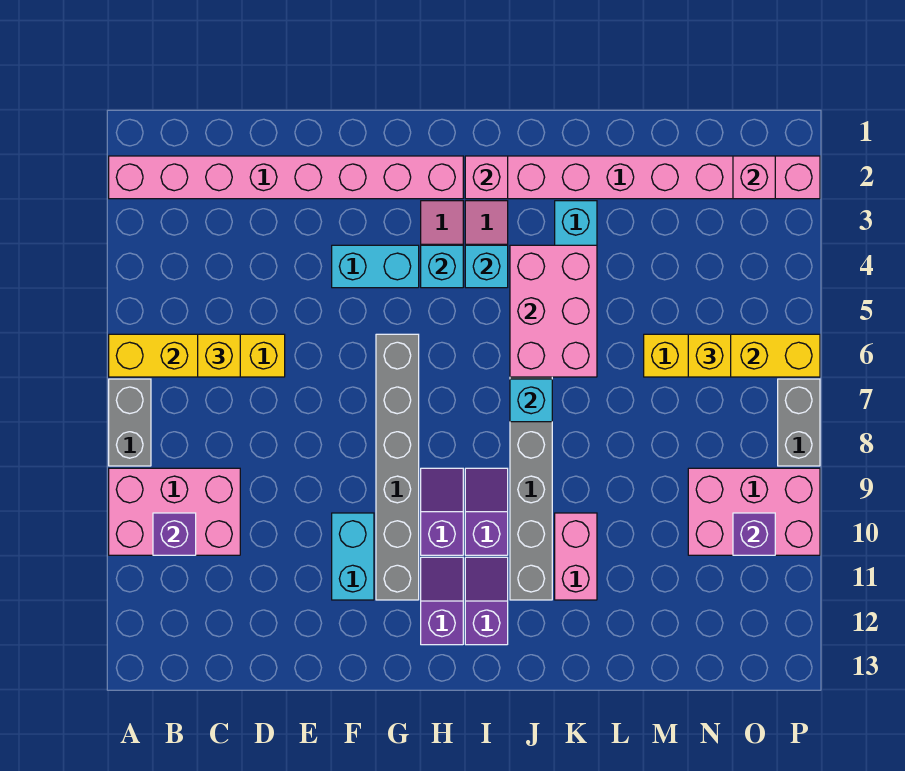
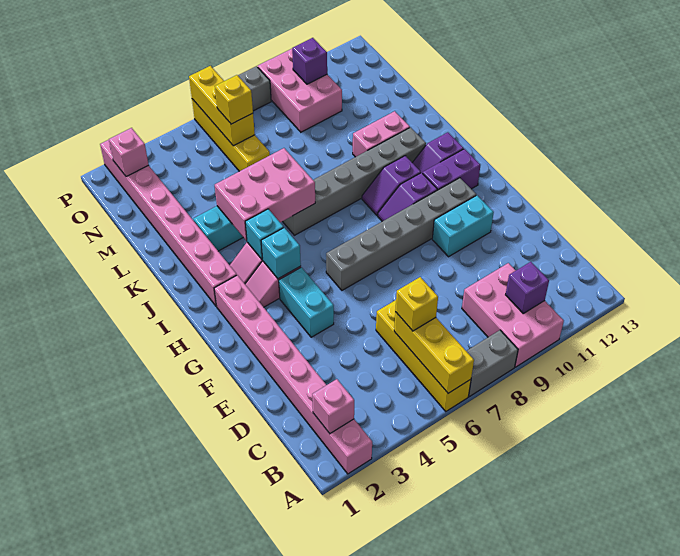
purple 1x2 slope [421,557,463,645] -> purple 1x2 brick [423,149,480,190]
pink 1x1 brick [465,156,508,199] -> pink 1x1 brick moved to [312,379,354,434]
cyan 1x1 brick [510,379,552,422] -> none

